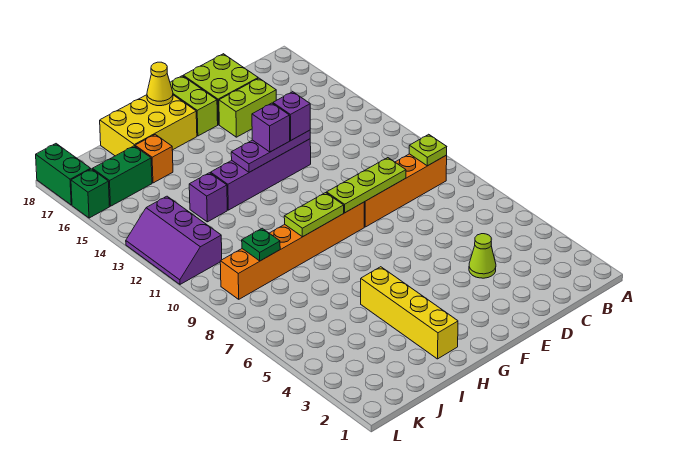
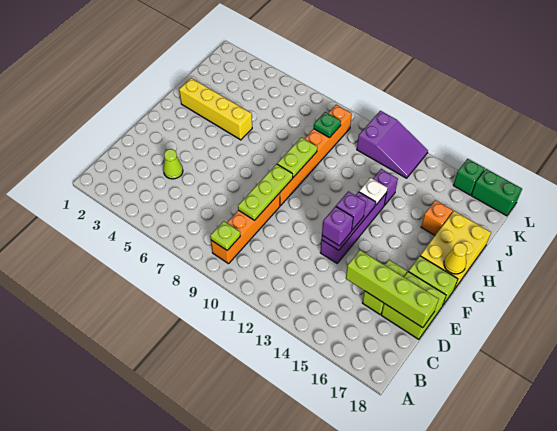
none -> lime 1x4 brick [346,250,439,328]
none -> white 1x1 plate [359,178,387,205]
green 1x2 brick [93,146,152,206] -> none
purple 2x3 slope [126,196,222,284] -> purple 2x3 slope turned to [357,111,428,178]

